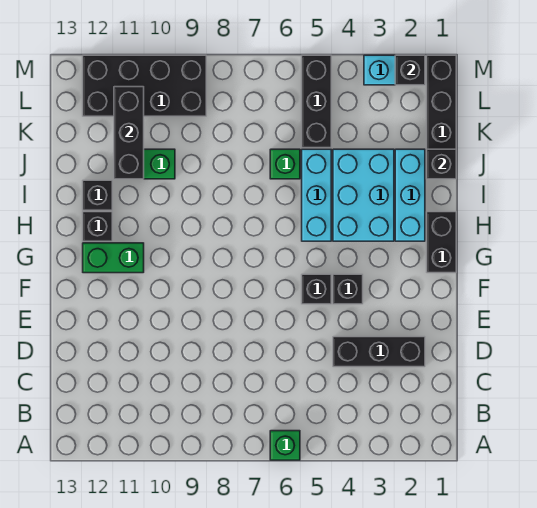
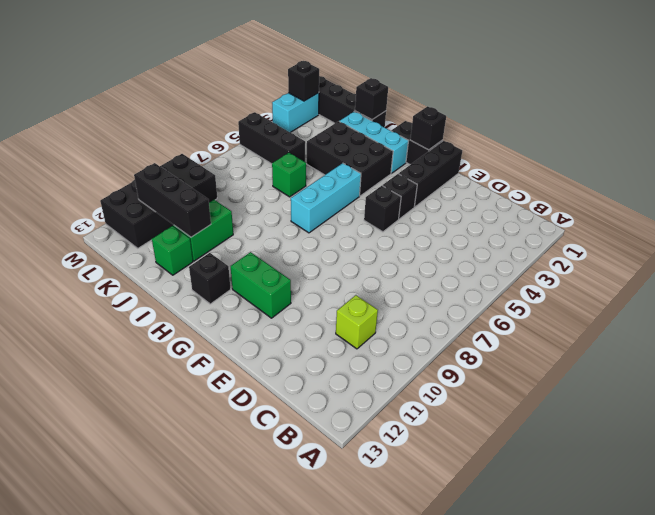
green 1x1 brick [270,431,300,460] -> green 1x1 brick moved to [152,226,193,275]
none -> lime 1x1 brick [336,295,378,349]
black 1x3 brick [333,337,425,367] -> black 1x3 brick moved to [399,141,462,207]
green 1x2 brick [83,243,144,273] -> green 1x2 brick turned to [231,252,291,318]
cyan 2x3 brick [333,149,394,241] -> black 2x3 brick [307,121,393,196]
cyan 1x3 brick [302,149,331,241] -> cyan 1x3 brick turned to [291,163,361,233]
black 1x1 brick [83,180,112,210] -> black 1x1 brick moved to [410,106,446,150]

